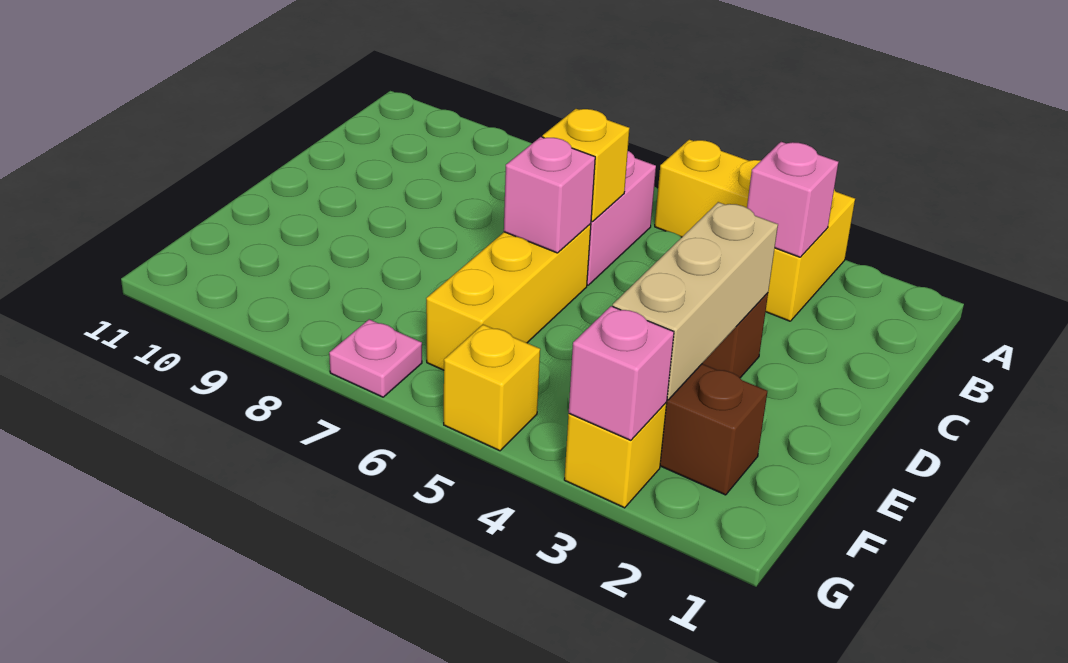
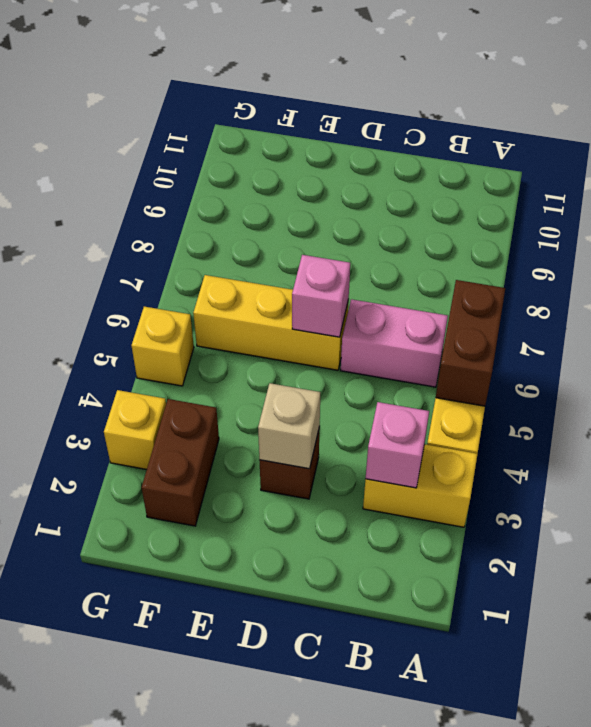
none -> brown 1x2 brick [436,280,505,406]
yellow 1x1 brick [542,109,629,222] -> none
tan 1x3 brick [613,202,778,400] -> tan 1x1 brick [258,383,320,469]
pink 1x1 brick [569,306,674,440] -> none
pink 1x1 plate [329,319,422,397] -> none

